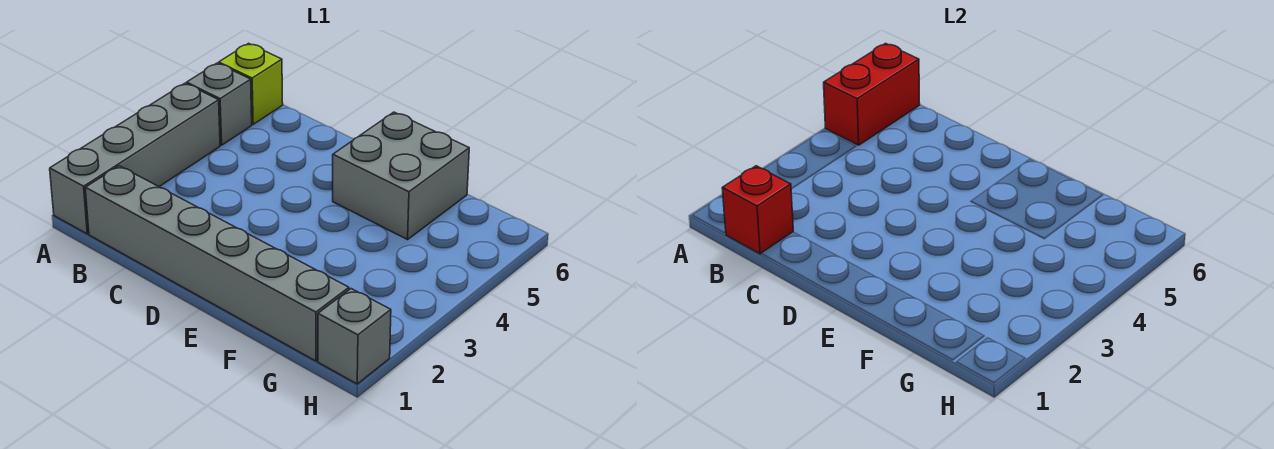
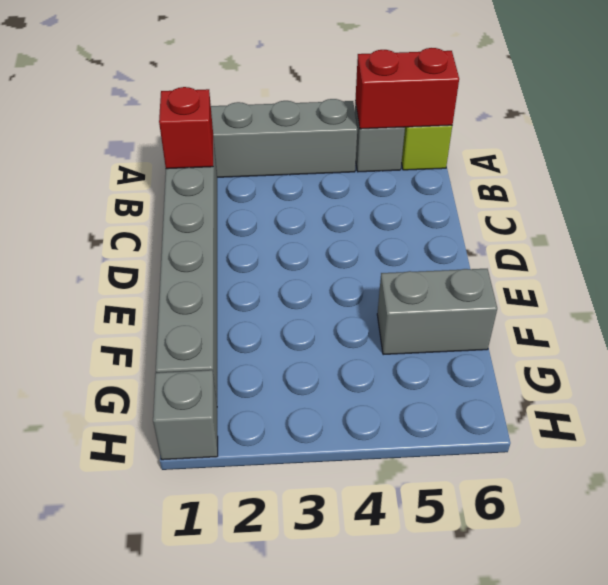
grey 2x2 brick [333,112,469,240] -> grey 1x2 brick [377,269,497,355]

